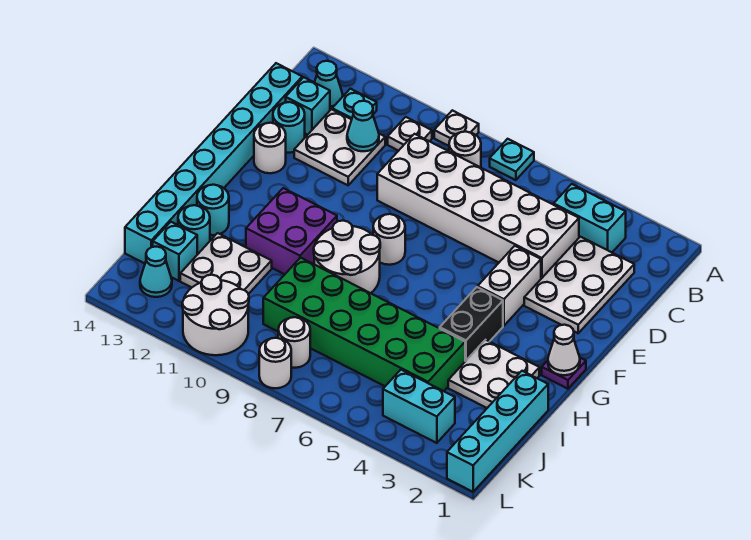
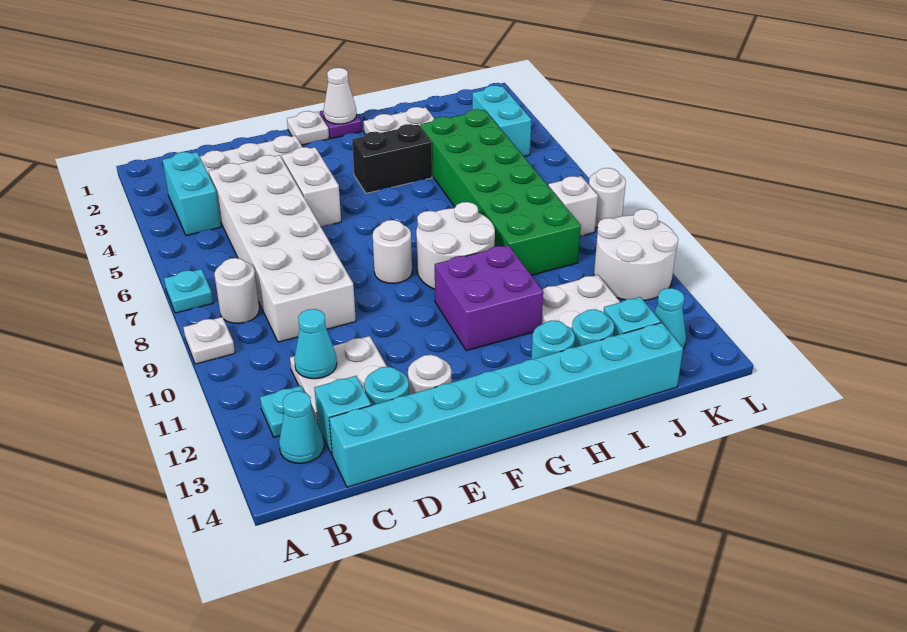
white 1x1 plate [388,117,432,151] -> white 1x1 plate moved to [287,111,329,145]
white 1x2 brick [478,246,541,326] -> white 1x2 brick turned to [282,147,341,227]
cyan 1x4 brick [447,371,548,492] -> none
white 1x1 round brick [278,317,310,368] -> white 1x1 brick [548,176,598,236]

